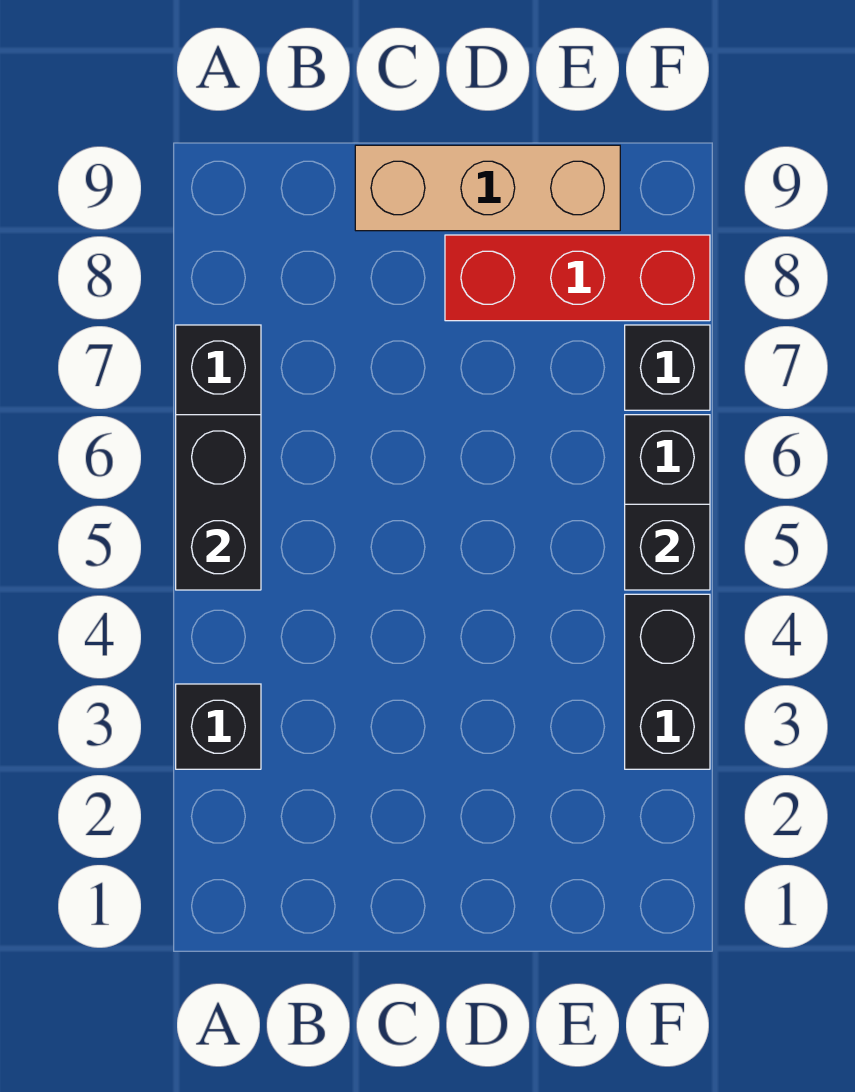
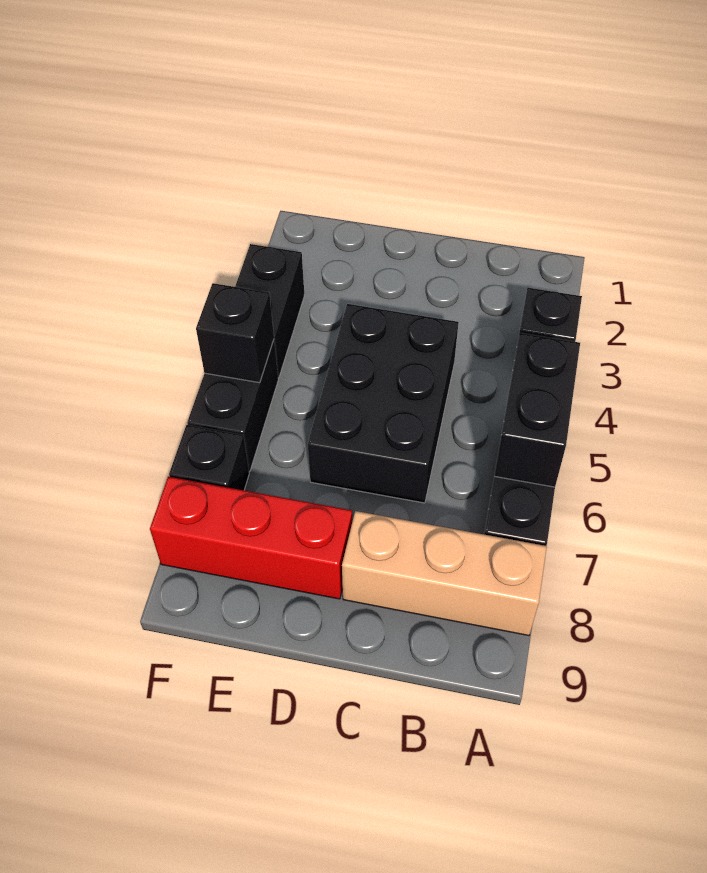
none -> black 2x3 brick [308,304,459,503]
tan 1x3 brick [355,145,620,231] -> tan 1x3 brick moved to [342,511,547,636]

